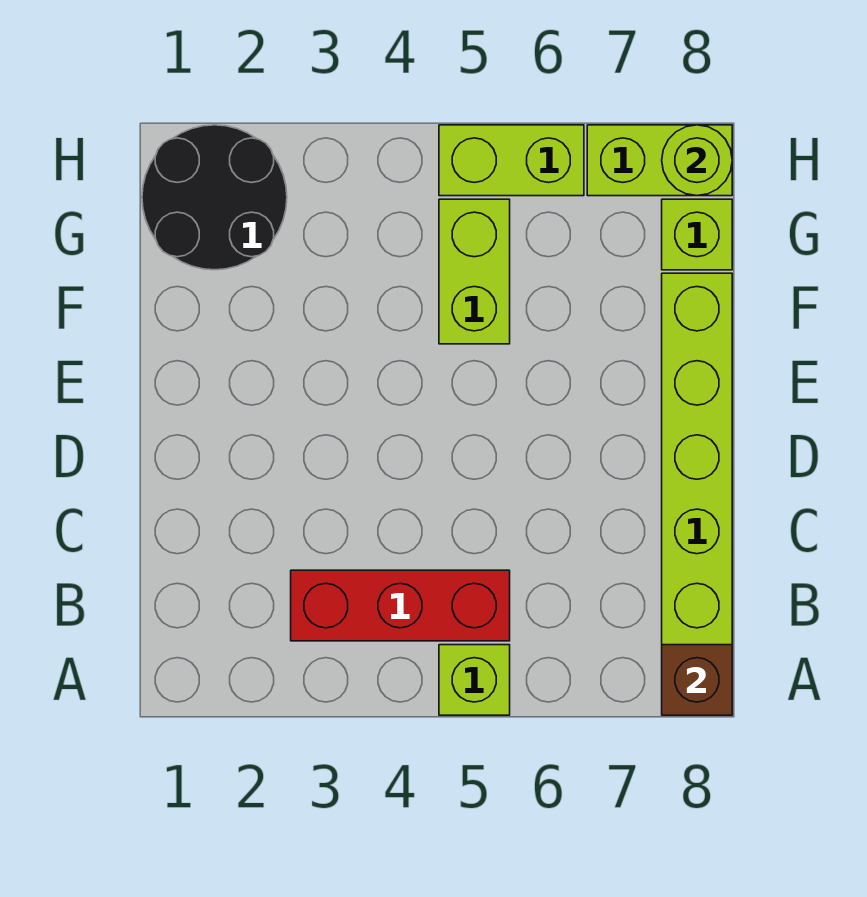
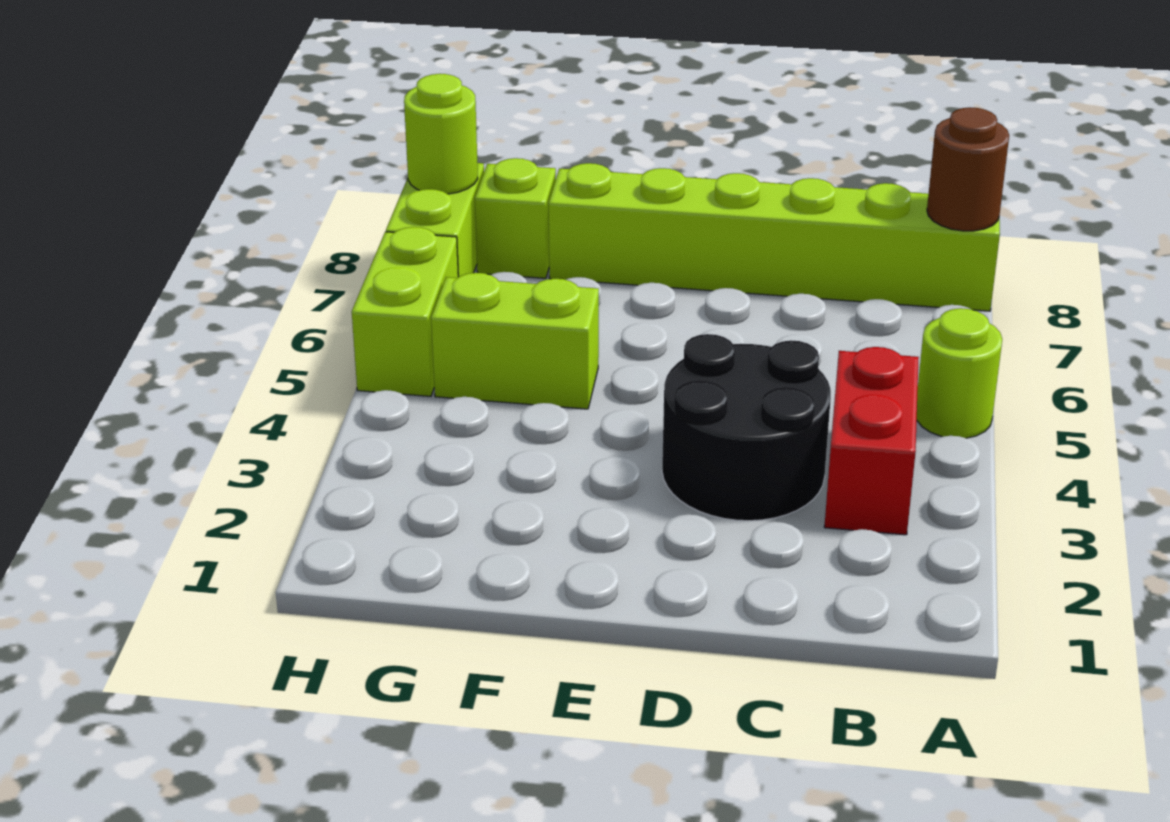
lime 1x1 brick [439,645,510,715] -> lime 1x1 round brick [917,308,1002,438]
brown 1x1 brick [662,645,732,715] -> brown 1x1 round brick [927,107,1009,231]
red 1x3 brick [291,570,510,641] -> red 1x2 brick [824,347,919,535]
black 2x2 round brick [142,125,287,270] -> black 2x2 round brick moved to [662,334,831,521]

